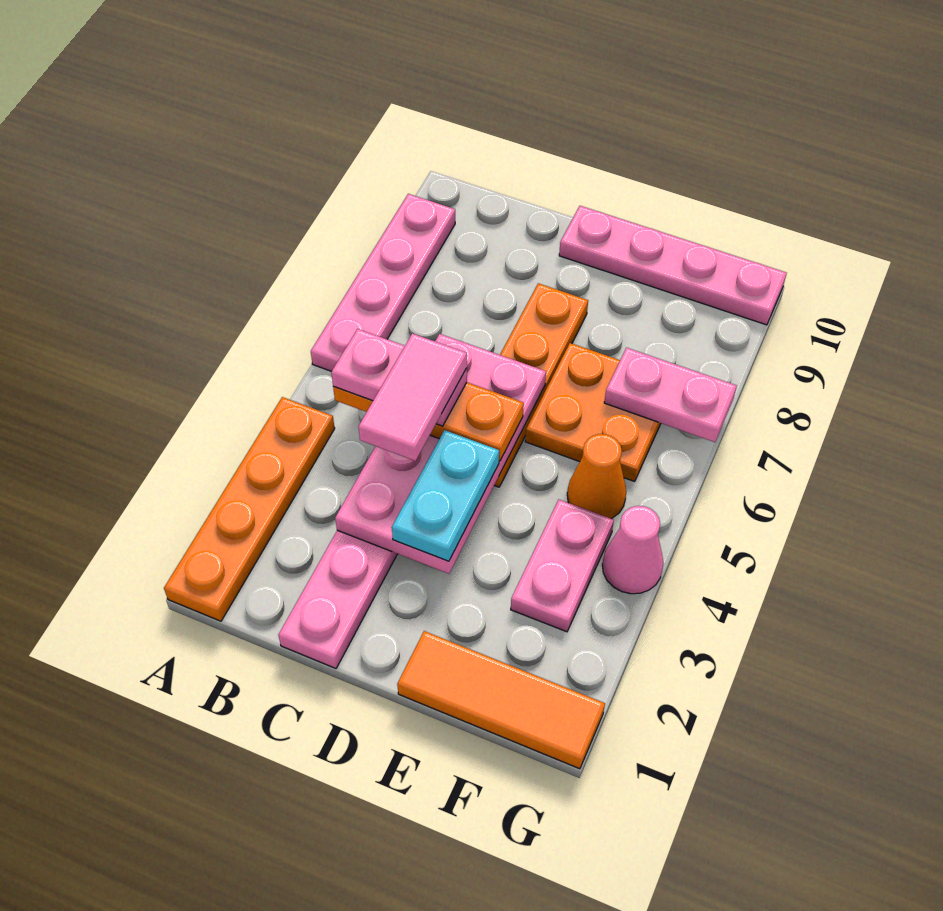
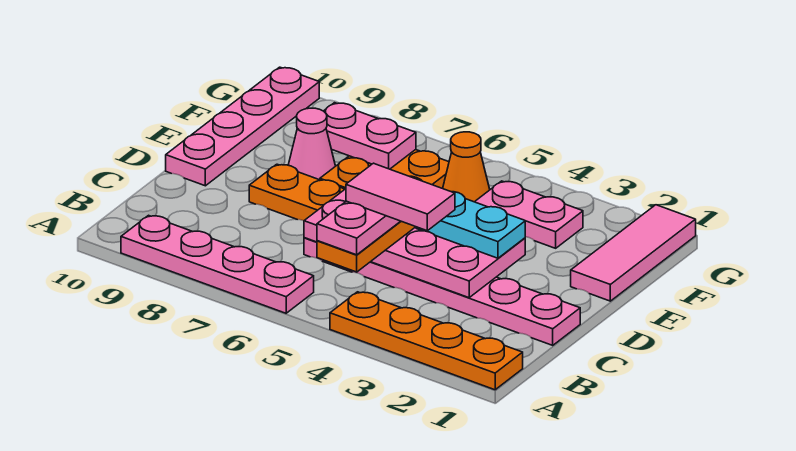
orange 1x3 tile [397,631,605,769] -> pink 1x3 tile [571,205,696,301]
pink 1x2 plate [604,348,737,442] -> pink 1x2 plate turned to [324,103,416,169]
pink 1x1 cone [602,506,663,594] -> pink 1x1 cone moved to [288,108,335,180]

